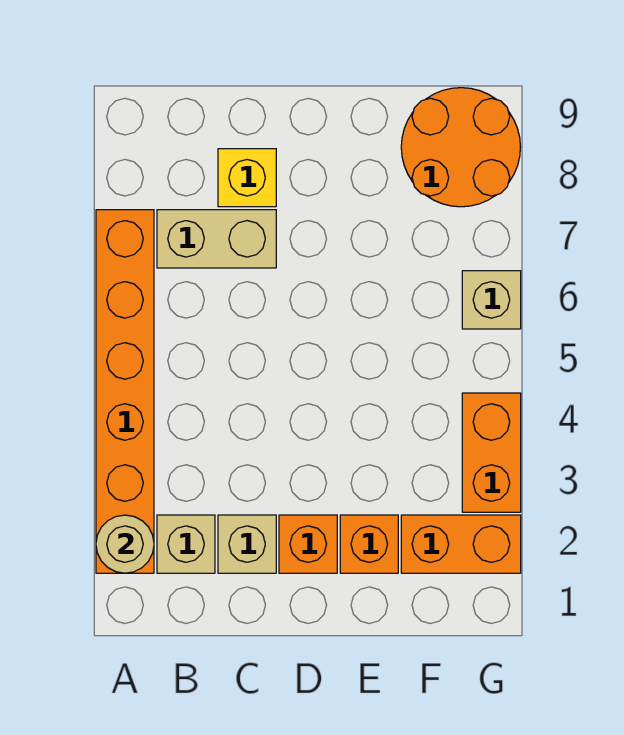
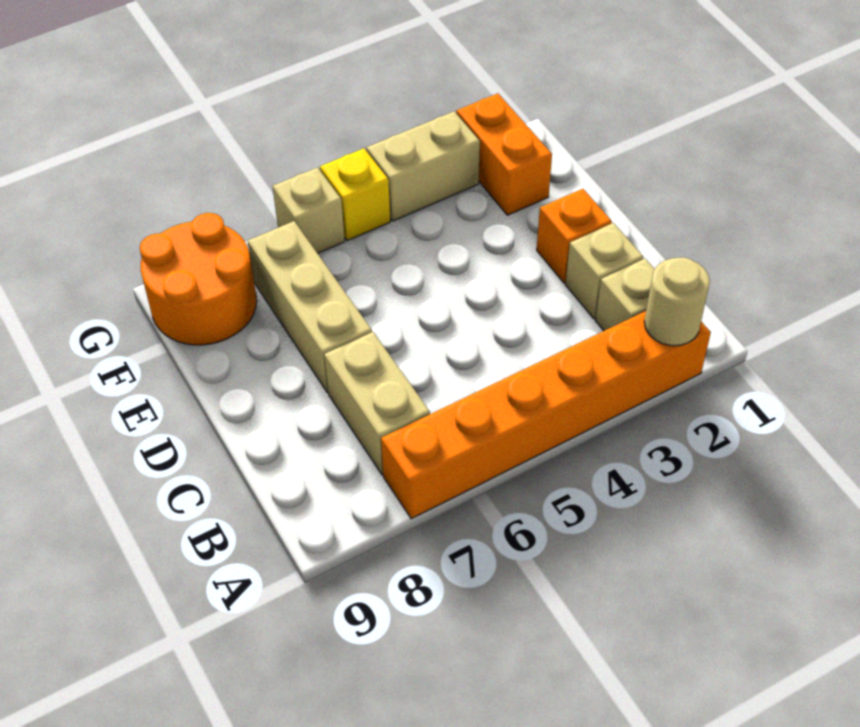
yellow 1x1 brick [218,149,276,207] -> yellow 1x1 brick moved to [320,148,390,241]
none -> tan 1x3 brick [248,221,372,393]
orange 1x1 brick [340,515,398,573] -> none
orange 1x2 brick [462,393,521,512] -> tan 1x2 brick [366,111,480,221]

